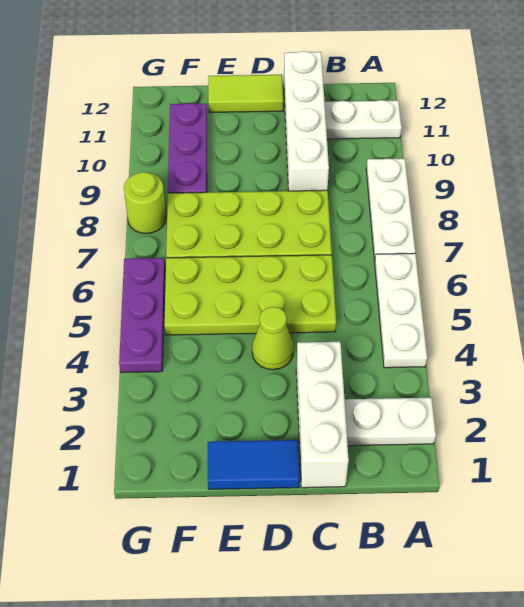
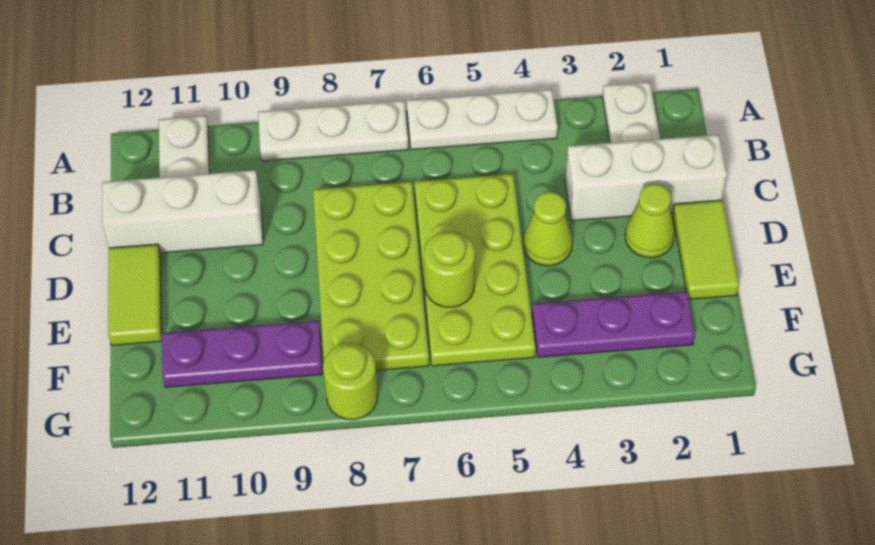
white 1x4 brick [284,51,329,191] -> white 1x3 brick [102,170,263,253]
blue 1x2 tile [208,440,300,489] -> lime 1x2 tile [673,200,739,299]
none -> lime 1x1 cone [625,184,675,258]
none -> lime 1x1 round brick [424,231,475,307]
purple 1x3 plate [119,258,165,373] -> purple 1x3 plate moved to [532,291,695,357]

